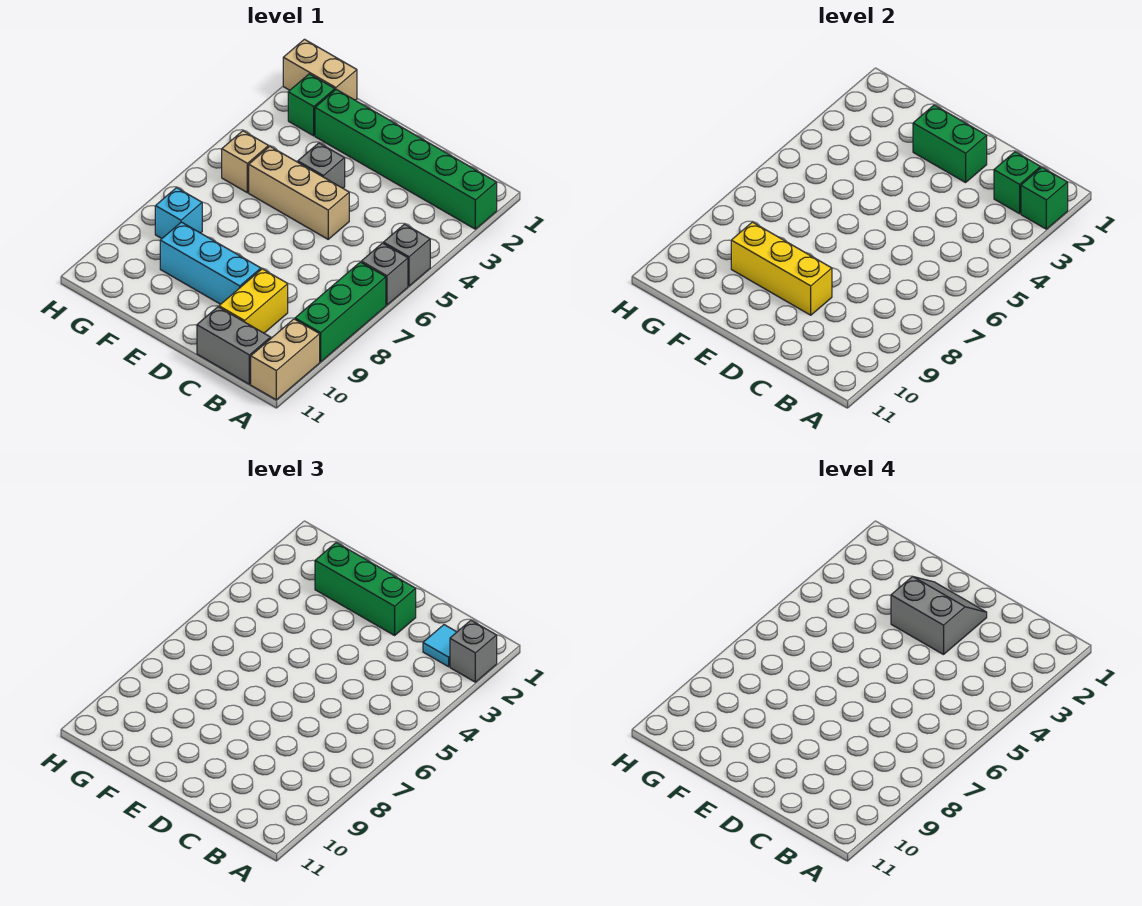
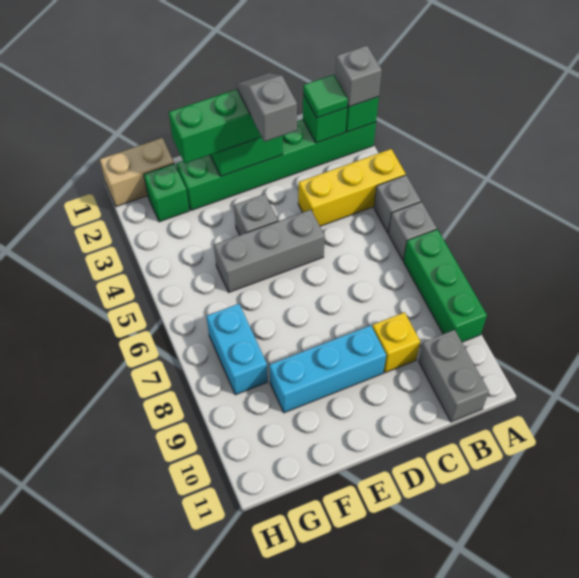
tan 1x2 brick [251,319,320,400] -> none
cyan 1x1 tile [423,625,456,667] -> green 1x1 tile [303,75,348,118]
grey 1x2 brick [197,307,271,384] -> grey 1x2 brick turned to [419,330,489,422]
yellow 1x2 brick [219,269,288,333] -> yellow 1x1 brick [372,312,420,373]
grey 2x2 slope [891,576,987,655] -> grey 1x2 slope [237,73,297,142]
tan 1x3 brick [249,146,349,239] -> grey 1x3 brick [214,210,325,292]
yellow 1x3 brick [731,222,832,315] -> yellow 1x3 brick moved to [298,149,406,226]
tan 1x1 brick [222,131,269,193] -> none
cyan 1x1 brick [155,188,202,238] -> cyan 1x2 brick [207,304,268,395]

